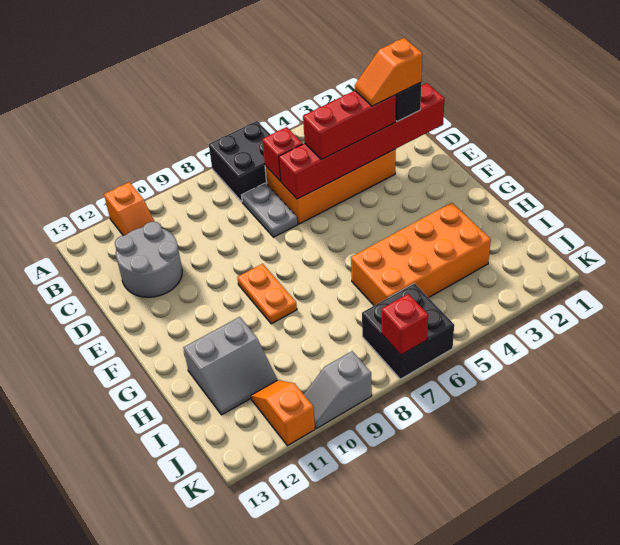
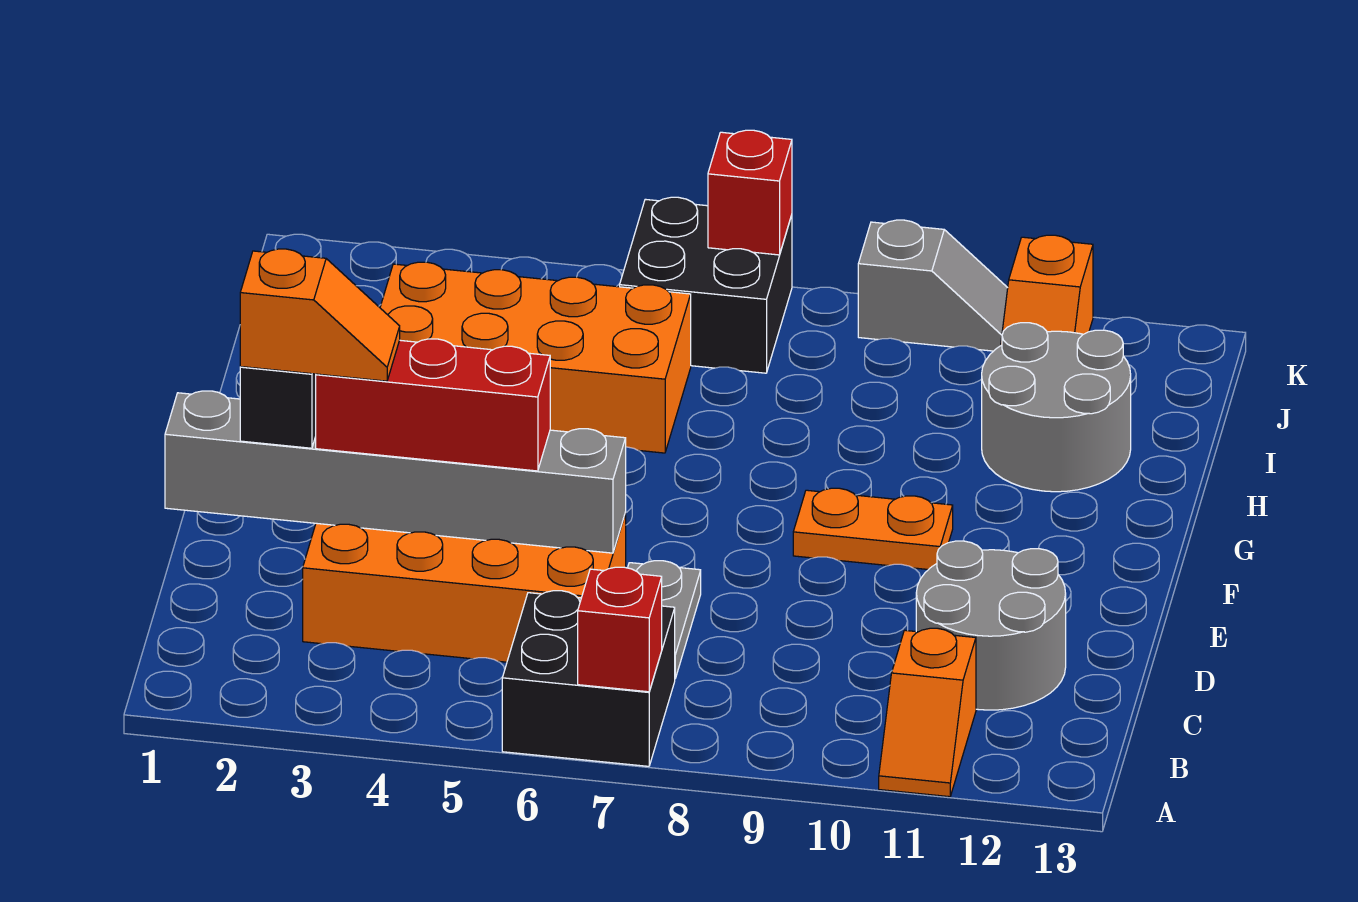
orange 1x2 slope [104,182,155,236] -> orange 1x2 slope turned to [879,628,976,797]
red 1x1 brick [262,127,303,181] -> red 1x1 brick moved to [578,567,662,692]
red 1x6 brick [279,83,445,199] -> grey 1x6 brick [165,391,626,553]
orange 1x2 plate [237,264,297,324] -> orange 1x2 plate turned to [793,488,953,570]
grey 2x2 slope [184,317,277,415] -> grey 2x2 round brick [982,323,1131,492]

